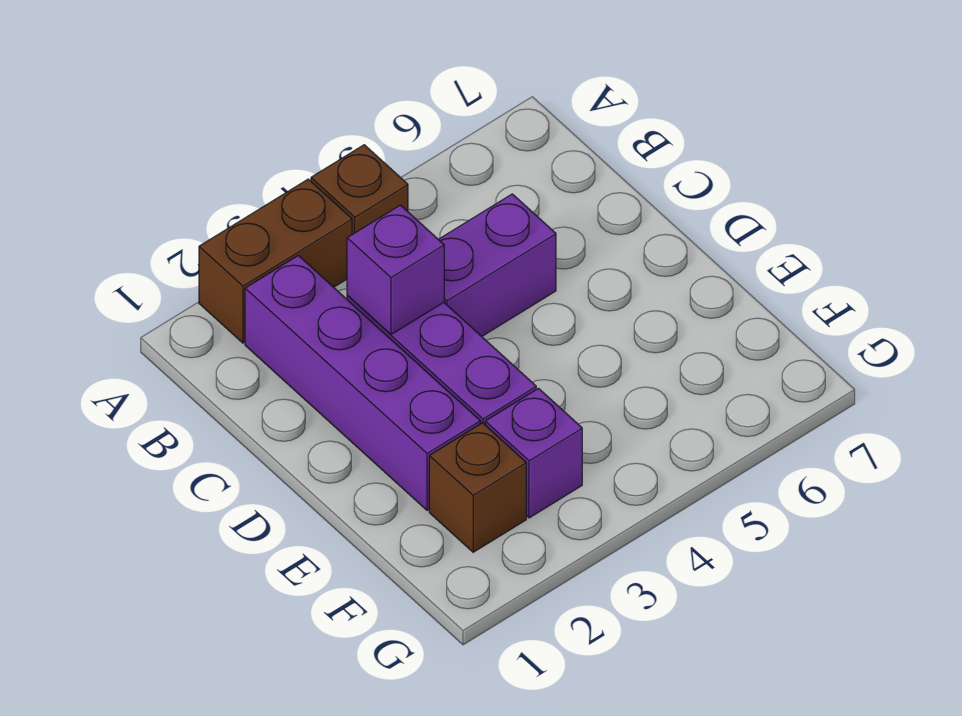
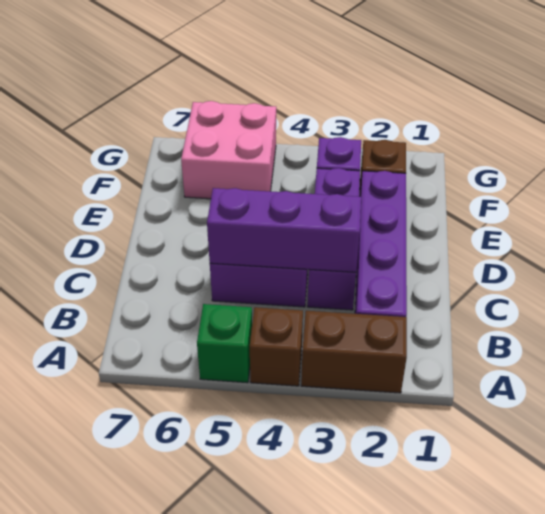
none -> green 1x1 brick [197,304,252,383]
purple 1x1 brick [347,205,444,334] -> purple 1x3 brick [207,188,361,272]
none -> pink 2x2 brick [181,101,276,199]

